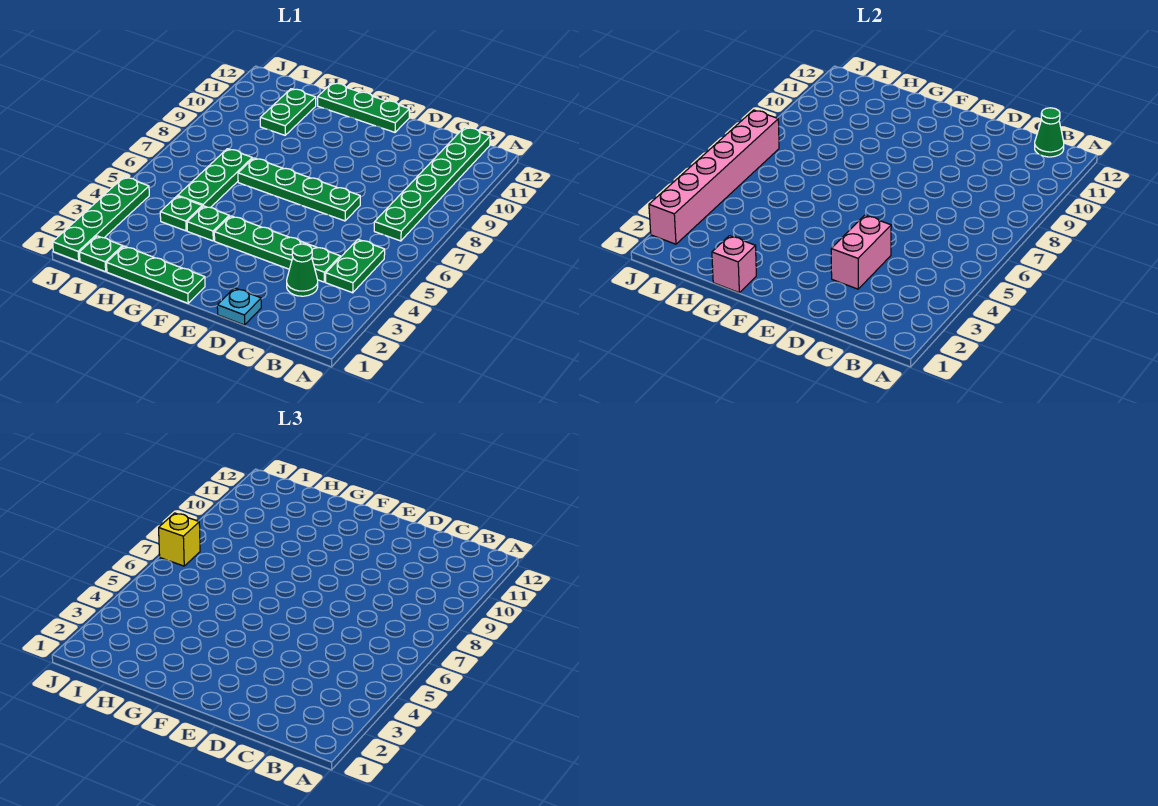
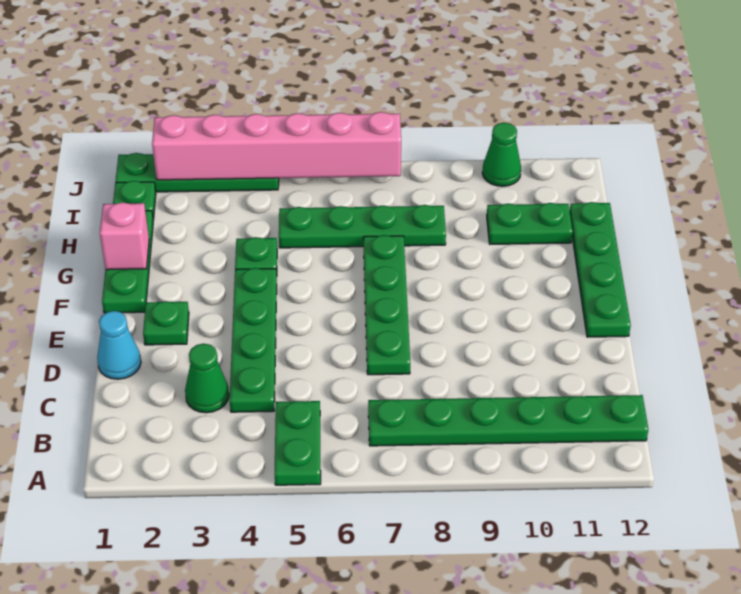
green 1x2 plate [326,239,385,293] -> green 1x2 plate turned to [275,401,321,485]
green 1x1 cone [1035,108,1064,157] -> green 1x1 cone moved to [482,123,521,186]
cyan 1x1 plate [217,288,261,325] -> cyan 1x1 cone [97,311,141,379]
pink 1x2 brick [831,215,891,289] -> none
green 1x3 plate [318,83,409,132] -> green 1x4 plate [570,202,631,337]
green 1x1 plate [160,196,202,231] -> green 1x1 plate moved to [143,301,189,345]
green 1x3 plate [178,149,252,208] -> green 1x4 plate [279,205,446,248]
yellow 1x1 brick [159,513,200,566] -> none

